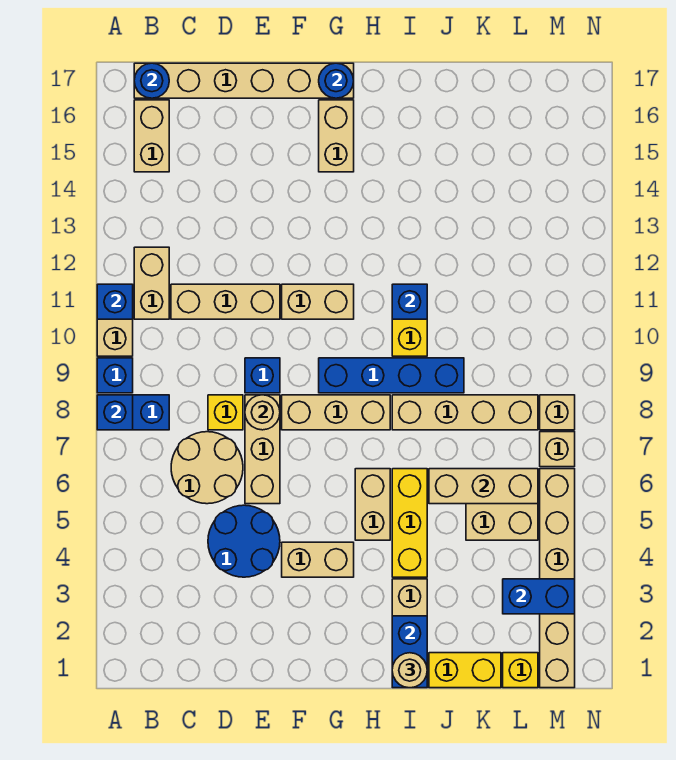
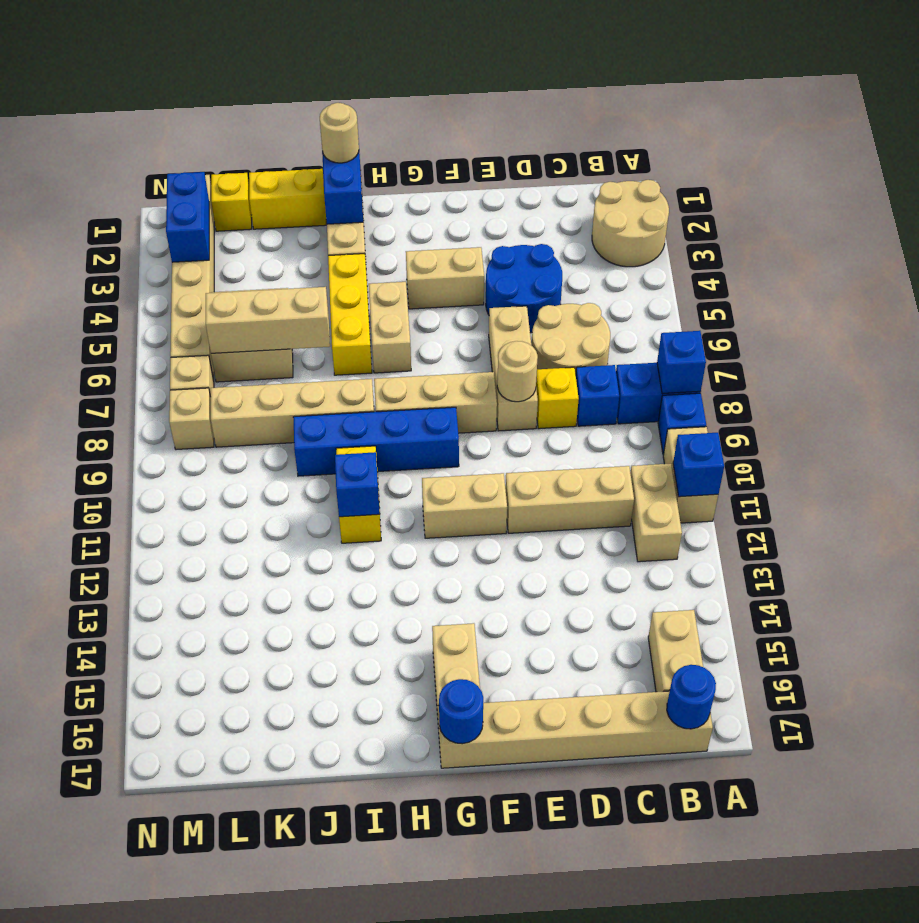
none -> tan 2x2 round brick [592,180,669,267]
blue 1x1 brick [245,358,280,393] -> blue 1x1 brick moved to [576,365,619,426]
blue 1x2 brick [503,579,575,614] -> blue 1x2 brick turned to [166,172,209,262]

